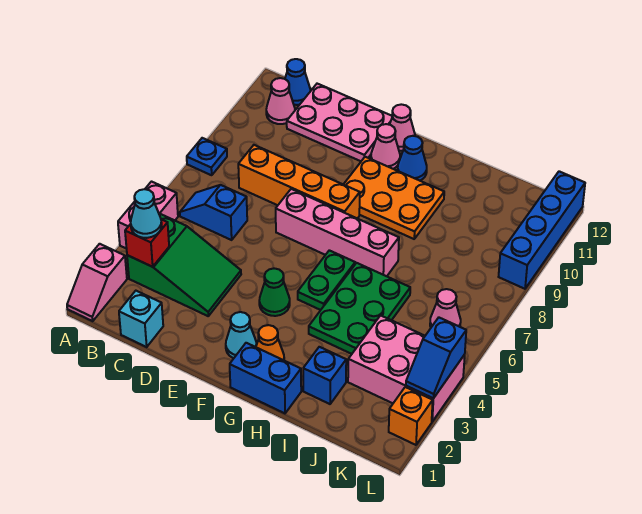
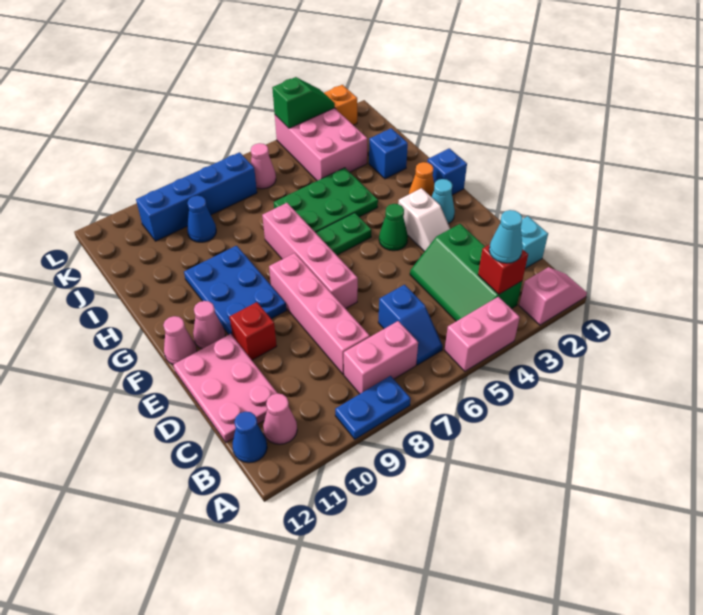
blue 1x1 plate [187,138,227,175] -> blue 1x2 plate [335,376,411,439]
green 2x3 slope [127,214,241,316] -> green 2x3 slope turned to [410,224,522,321]
none -> pink 1x2 brick [344,321,418,394]
orange 1x4 brick [238,145,360,218] -> pink 1x4 brick [269,253,370,374]
none -> white 1x2 slope [398,188,450,252]
none -> red 1x1 brick [230,302,277,360]
orange 2x3 plate [343,157,444,239] -> blue 2x3 plate [184,246,287,336]
blue 1x2 brick [230,343,301,413] -> blue 1x1 brick [427,148,467,195]
blue 1x1 cone [398,136,427,181] -> blue 1x1 cone moved to [187,196,216,242]
blue 1x2 slope [406,318,466,398] -> green 1x2 slope [272,77,335,128]
blue 1x4 brick [499,171,585,289] -> blue 1x4 brick moved to [136,152,257,241]

